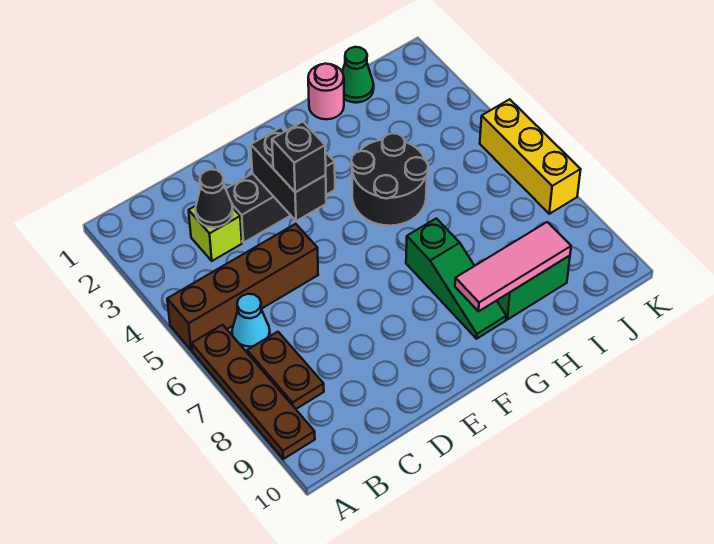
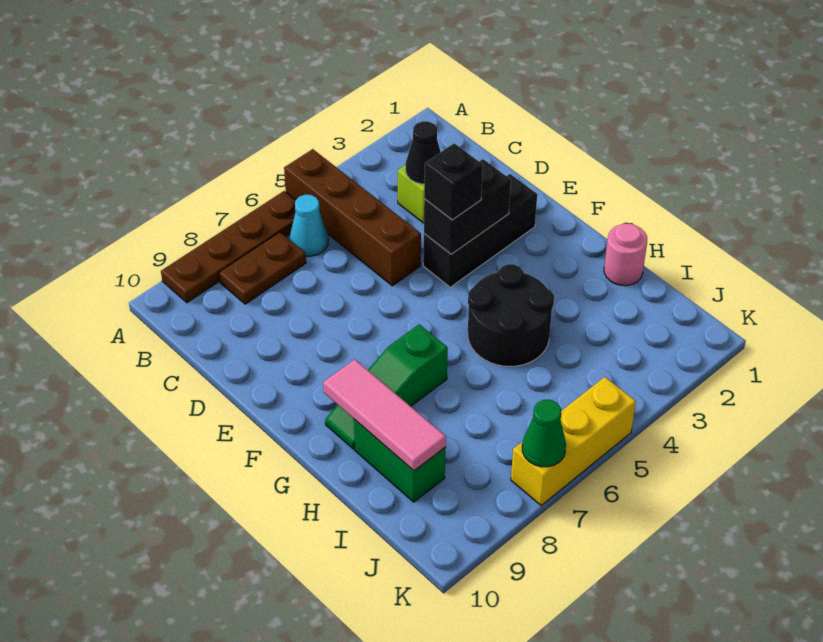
black 1x3 brick [226,152,335,243] -> black 1x3 brick turned to [423,174,537,287]
green 1x1 cone [342,47,374,103] -> green 1x1 cone moved to [522,400,566,467]

